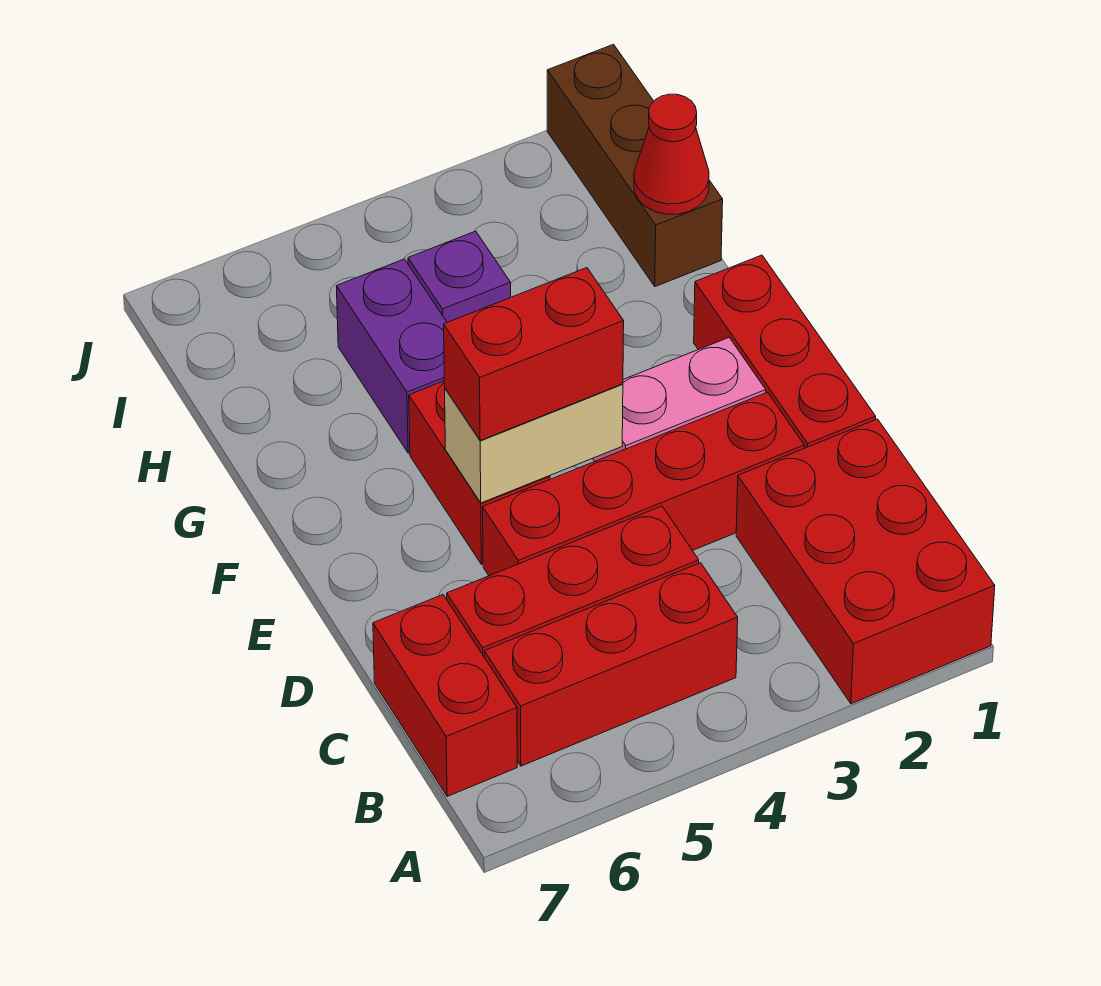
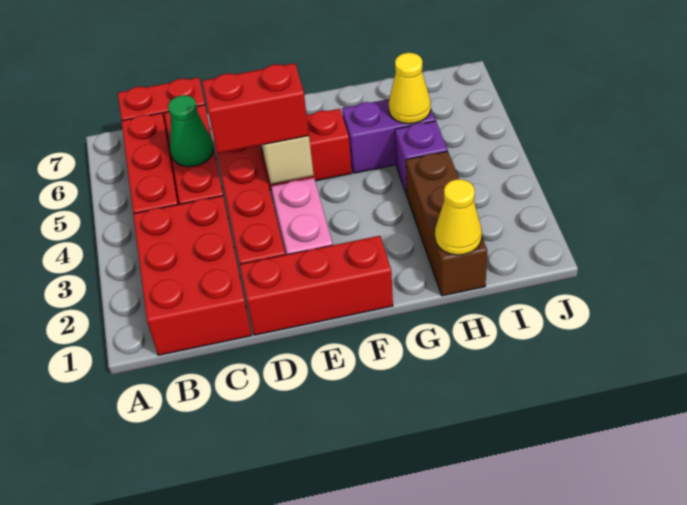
red 2x3 brick [736,419,995,704] -> red 2x3 brick turned to [133,196,252,355]
none -> green 1x1 cone [168,95,214,167]
red 1x2 brick [444,268,624,440] -> red 1x2 brick turned to [202,63,309,153]
brown 1x3 brick [547,44,723,287] -> brown 1x3 brick turned to [406,151,487,296]
red 1x1 cone [634,94,709,214] -> yellow 1x1 cone [435,179,482,255]
none -> yellow 1x1 cone [389,53,431,124]

